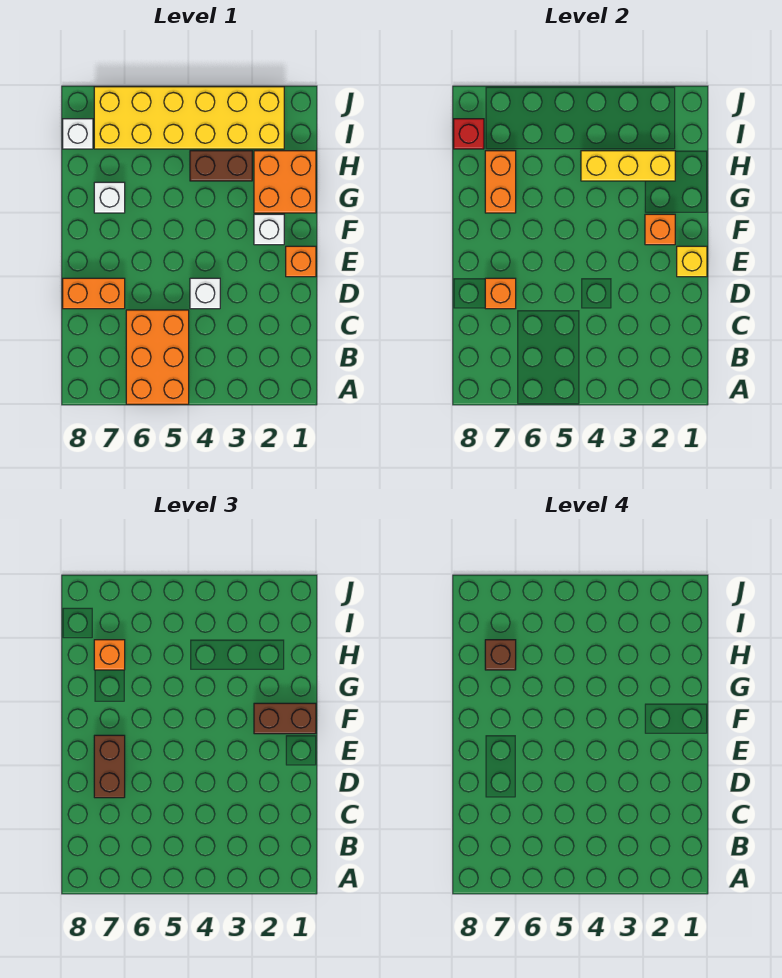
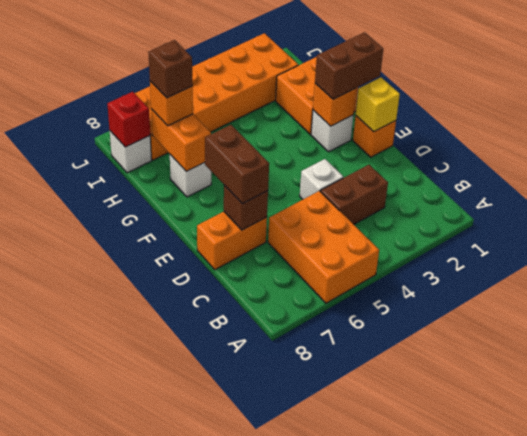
orange 1x1 brick [485,278,516,309] -> brown 1x1 brick [224,185,268,230]
yellow 1x3 brick [581,151,675,181] -> none
brown 1x2 brick [190,151,252,181] -> brown 1x2 brick moved to [321,165,388,224]
yellow 2x6 brick [94,87,284,149] -> orange 2x6 brick [135,33,298,160]

